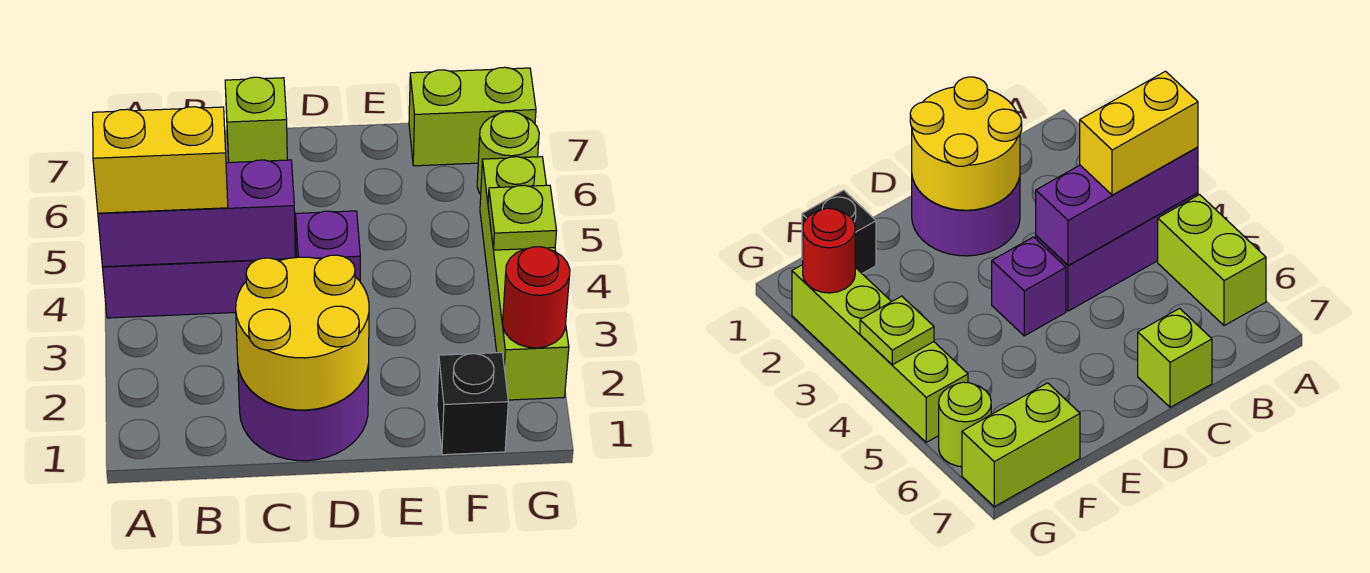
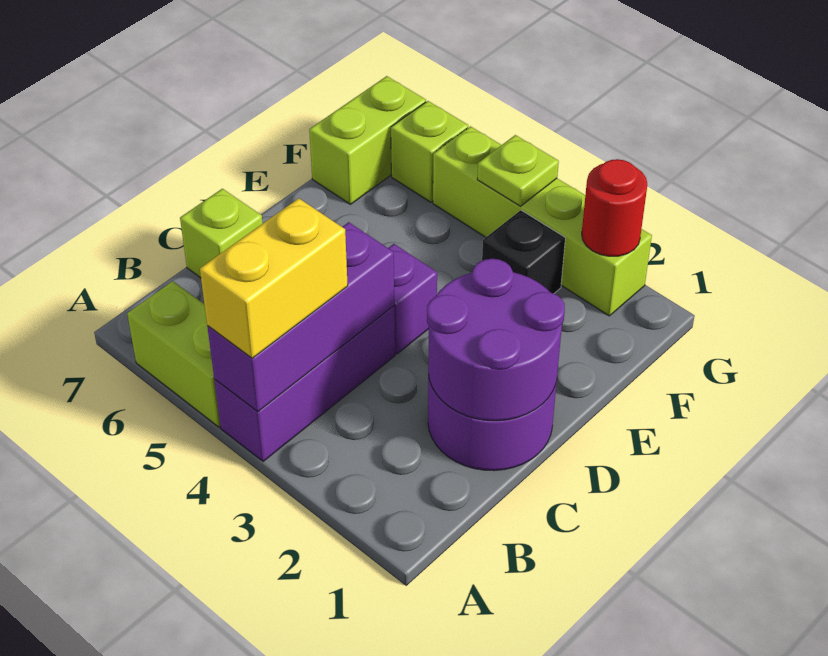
yellow 2x2 round brick [236,255,369,410] -> purple 2x2 round brick [427,259,565,421]
black 1x1 brick [437,352,508,455] -> black 1x1 brick moved to [482,210,565,294]
lime 1x1 round brick [477,111,539,195] -> lime 1x1 brick [391,101,468,202]

